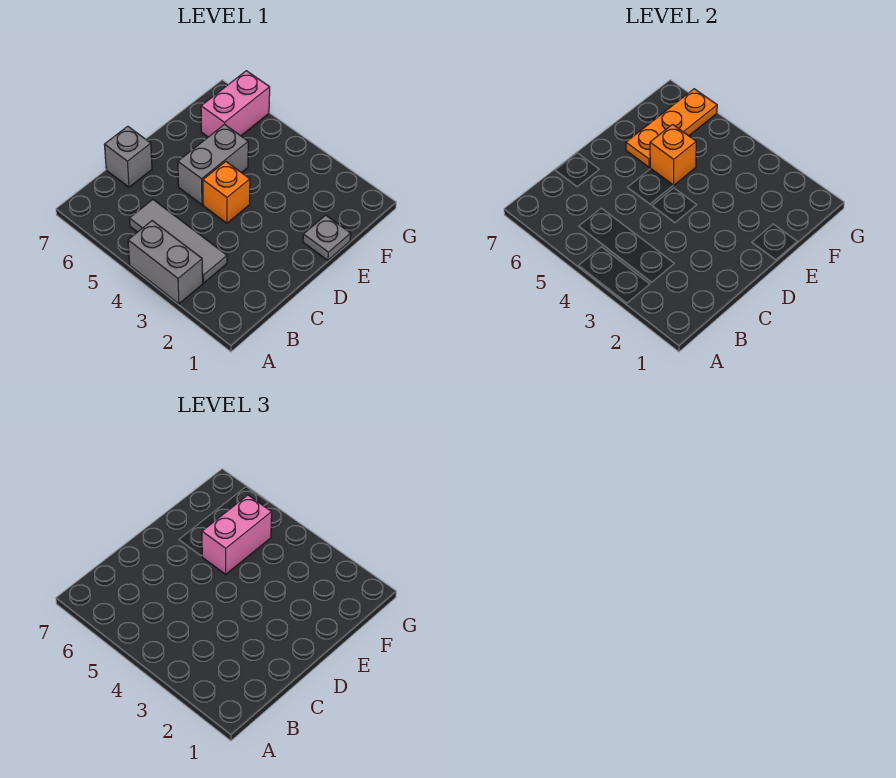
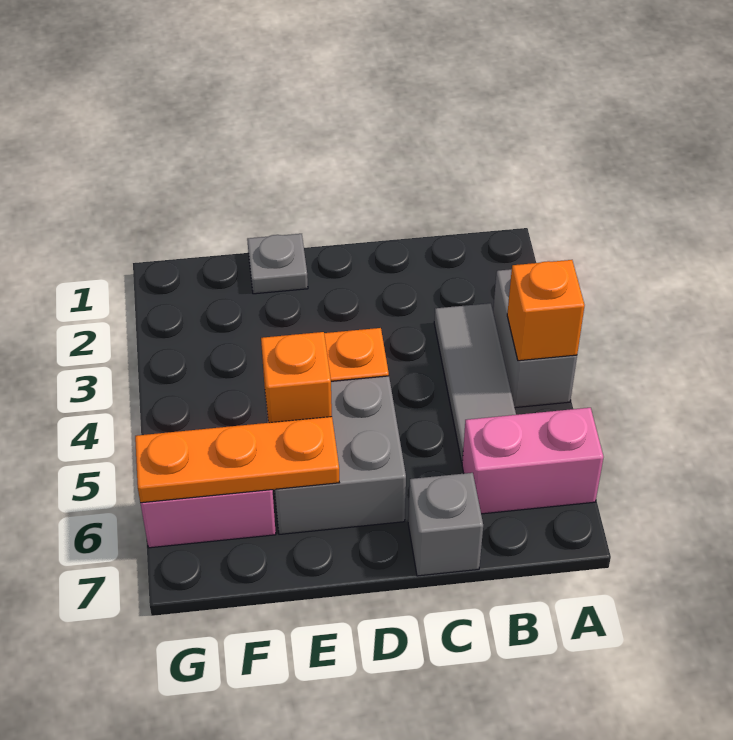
none -> orange 1x1 brick [507,260,585,361]
grey 1x2 brick [178,124,248,205] -> grey 2x2 brick [265,376,406,534]
pink 1x2 brick [202,495,272,574] -> pink 1x2 brick moved to [462,408,604,514]

